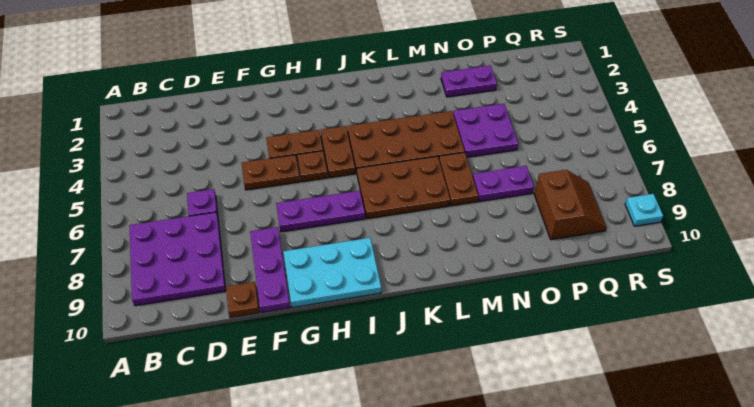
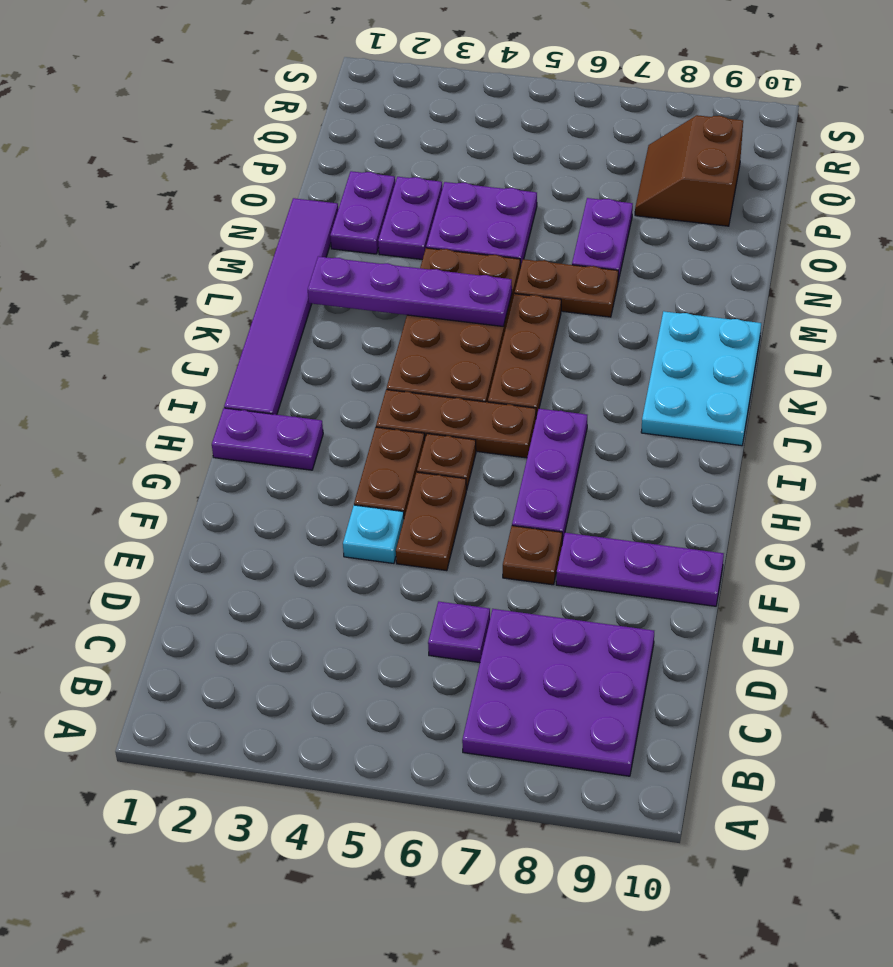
brown 1x1 plate [226,282,259,318] -> brown 1x1 plate moved to [503,526,562,585]
cyan 2x3 plate [283,238,381,308] -> cyan 2x3 plate moved to [641,311,761,446]
none -> purple 1x2 plate [212,408,323,470]
none -> purple 1x6 tile [224,198,338,415]
brown 1x2 plate [321,126,355,178] -> brown 1x3 plate [376,390,536,458]
brown 2x3 plate [357,156,450,219] -> brown 1x3 plate [488,294,561,418]
none -> purple 1x4 plate [308,256,512,327]
none -> purple 1x2 plate [378,177,442,260]
brown 2x2 slope [534,170,606,240] -> brown 2x2 slope turned to [635,115,743,226]
cyan 1x1 plate [625,194,663,226] -> cyan 1x1 plate moved to [343,505,404,563]

